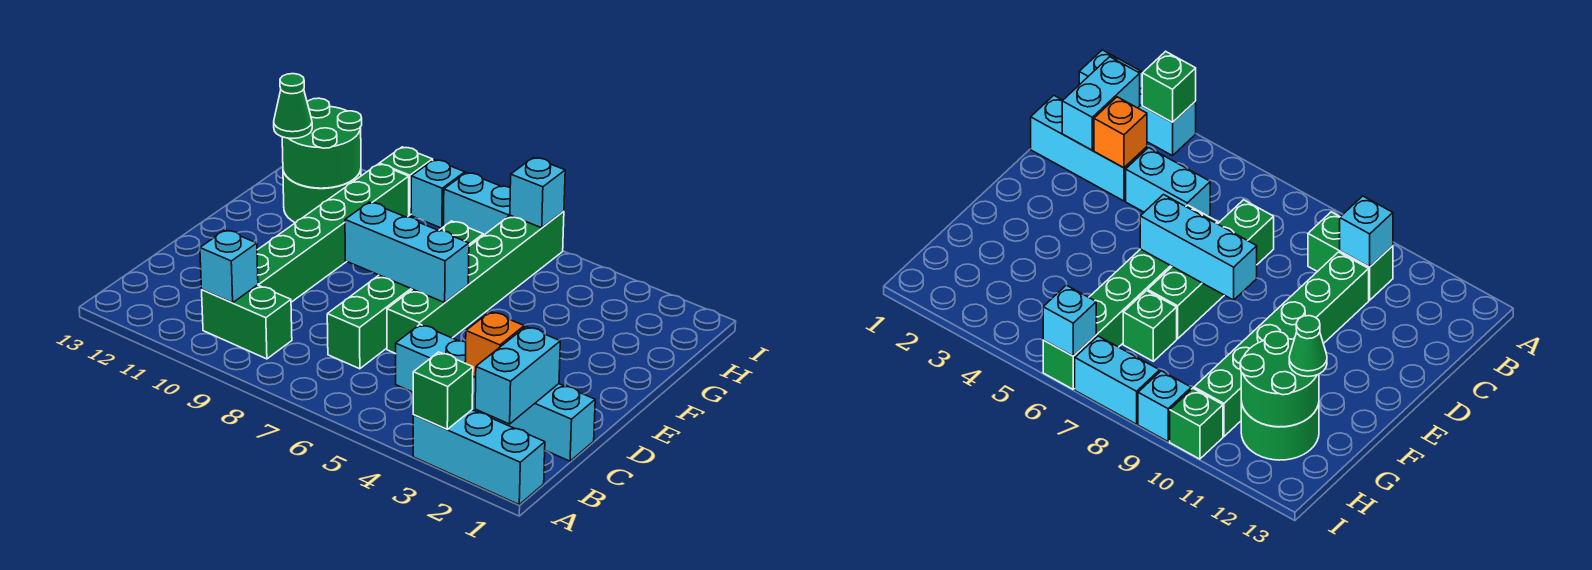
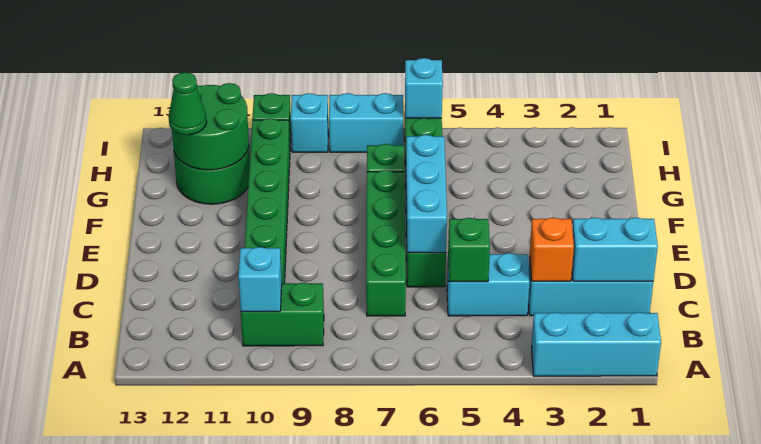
green 1x1 brick [413,352,473,429] -> green 1x1 brick moved to [448,218,490,282]
cyan 1x2 brick [475,327,560,424] -> cyan 1x2 brick turned to [572,217,658,281]
cyan 1x3 brick [345,202,469,303] -> cyan 1x3 brick turned to [406,135,447,253]

